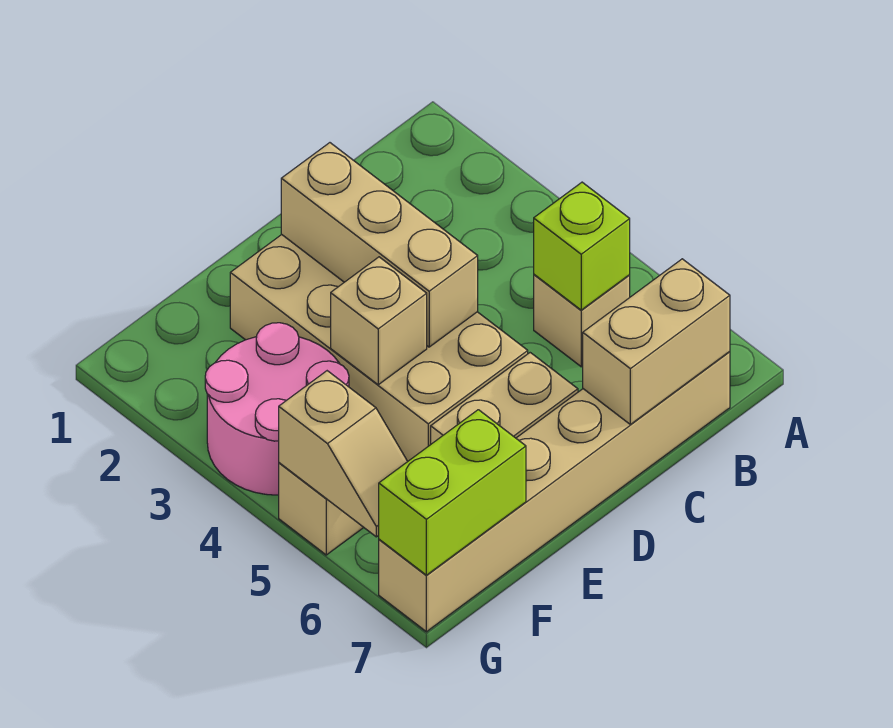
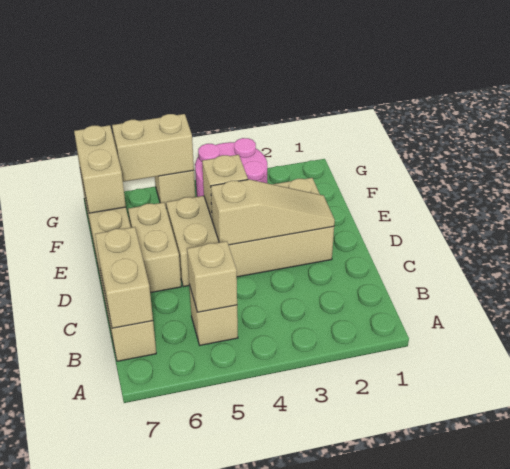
lime 1x1 brick [534,182,630,310] -> tan 1x1 brick [187,241,237,312]
tan 1x3 brick [281,143,478,347] -> tan 1x3 slope [211,180,335,245]
lime 1x2 brick [379,410,526,575] -> tan 1x2 brick [74,125,126,213]
tan 1x2 slope [279,371,408,537] -> tan 1x2 brick [112,114,194,182]

